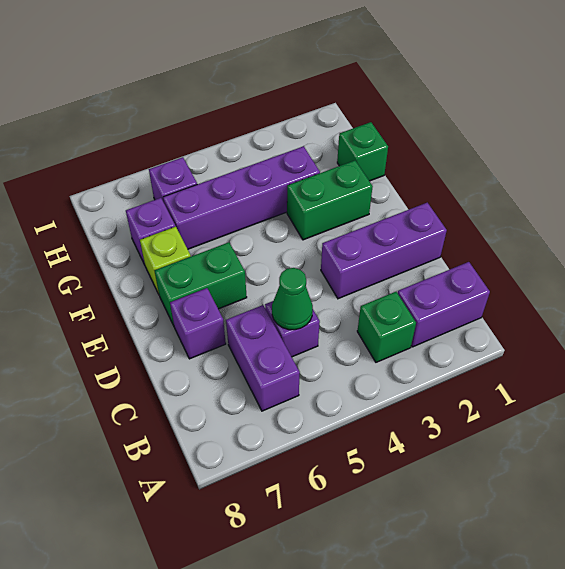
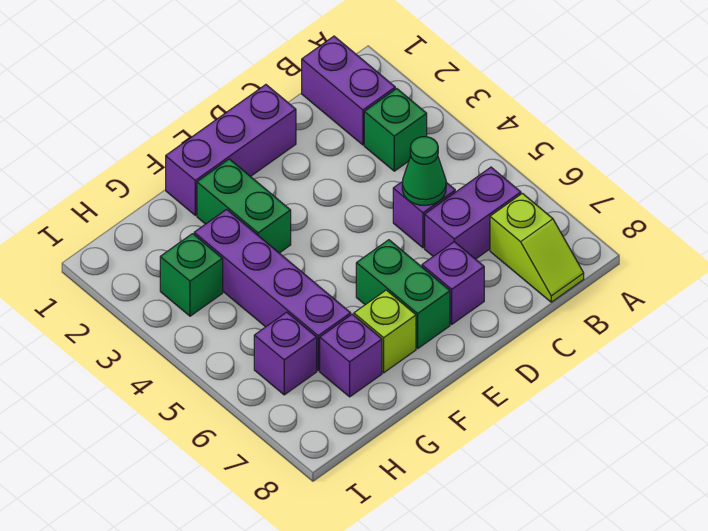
none -> lime 1x2 slope [490,193,584,302]
purple 1x3 brick [321,203,447,299] -> purple 1x3 brick turned to [166,85,296,215]
green 1x1 brick [337,122,388,181] -> green 1x1 brick moved to [160,234,223,316]

